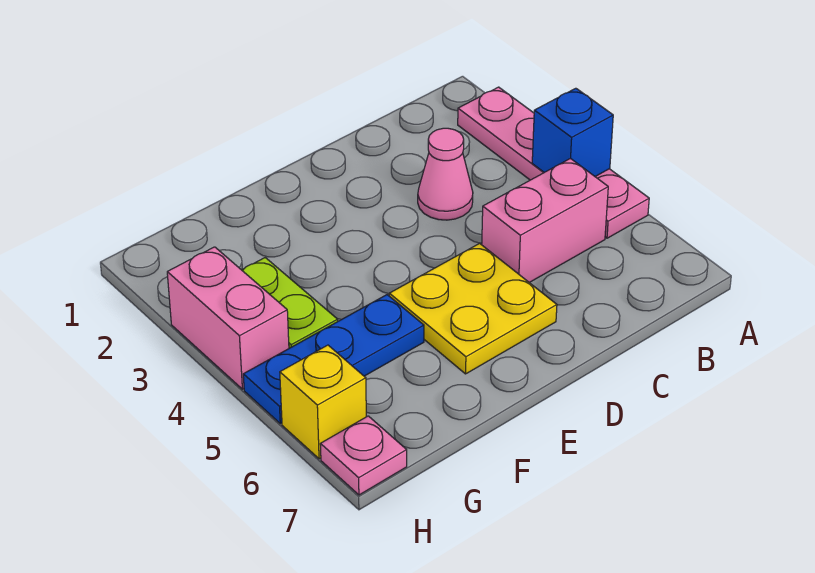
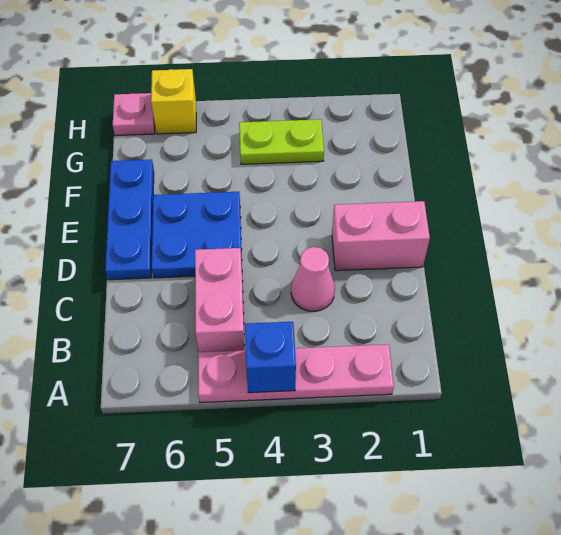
yellow 2x2 plate [389,243,557,374] -> blue 2x2 plate [152,192,242,278]
blue 1x3 plate [243,295,424,424] -> blue 1x3 plate moved to [105,159,154,280]
pink 1x2 brick [167,247,289,389] -> pink 1x2 brick moved to [332,201,430,271]

